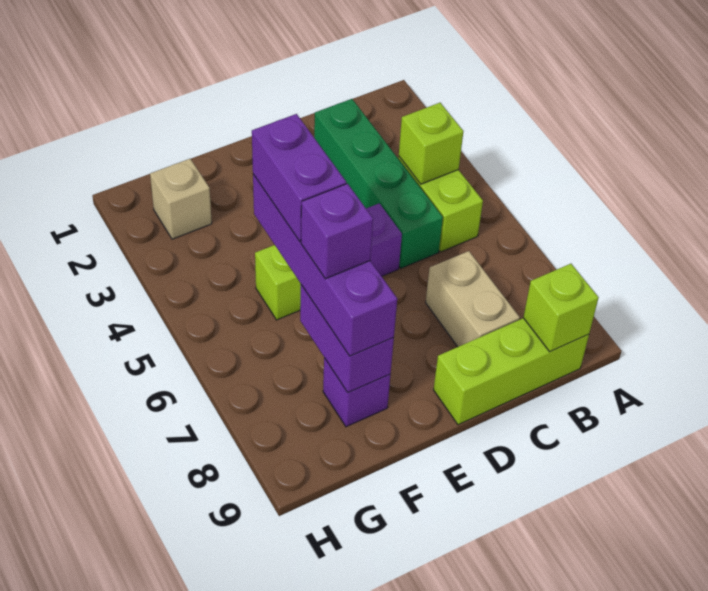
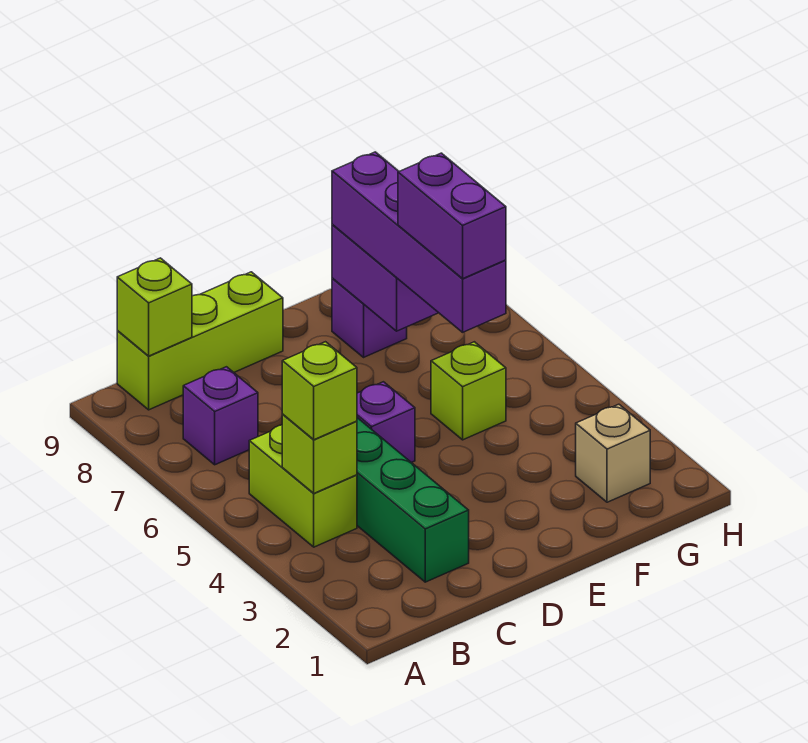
none -> lime 1x1 brick [282,342,357,440]
tan 1x2 brick [426,251,520,347] -> none
purple 1x1 brick [301,184,373,279] -> purple 1x1 brick moved to [183,367,258,465]

